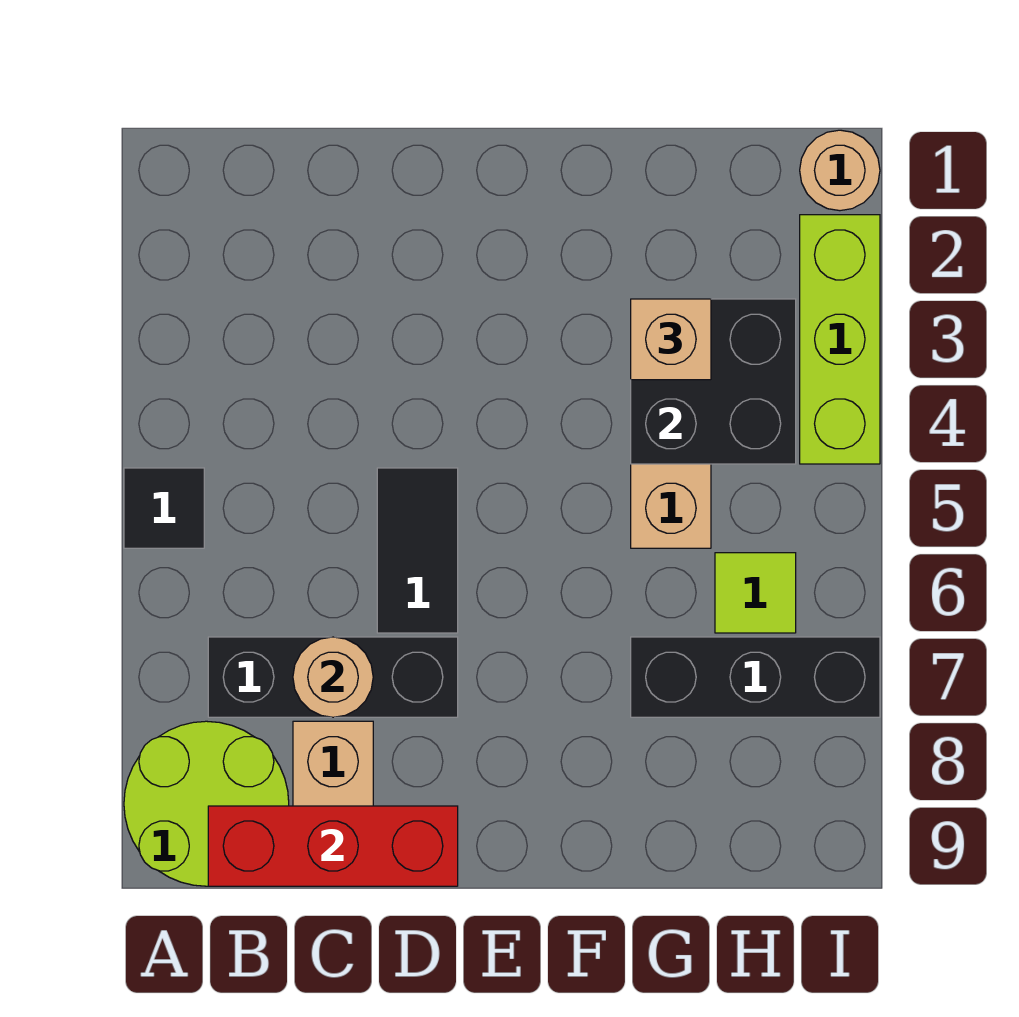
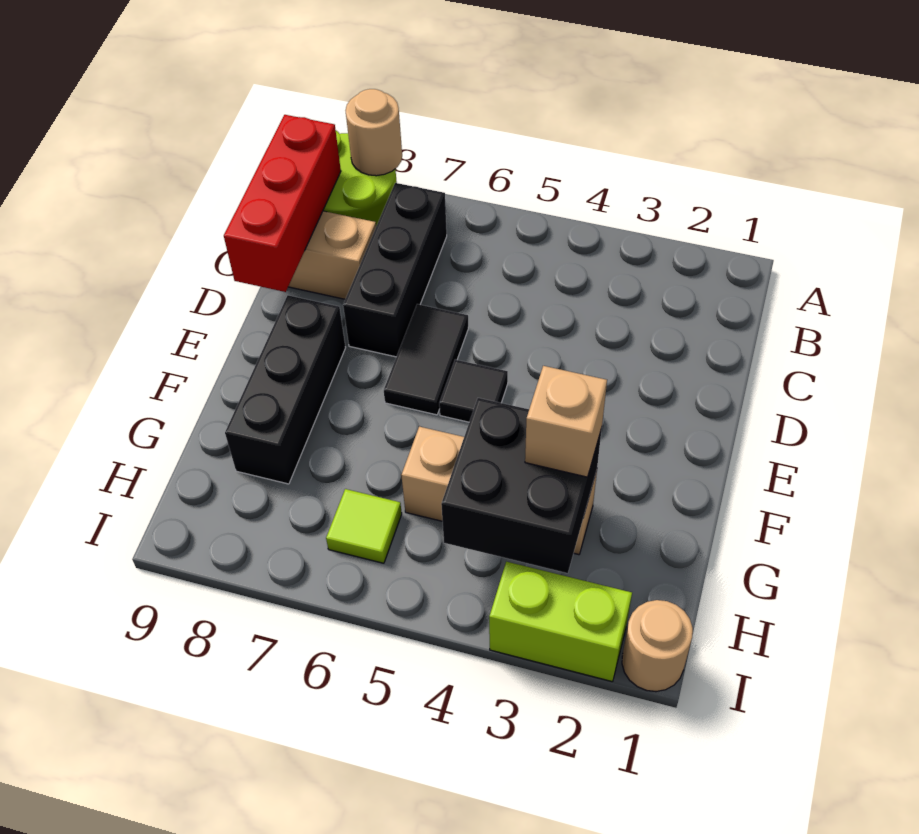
black 1x1 tile [124,468,204,548] -> black 1x1 tile moved to [439,360,508,422]
tan 1x1 round brick [293,637,373,717] -> tan 1x1 round brick moved to [345,89,402,176]
black 1x2 tile [377,468,458,633] -> black 1x2 tile turned to [384,304,468,415]
black 1x3 brick [631,637,880,717] -> black 1x3 brick moved to [225,295,346,484]
lime 1x3 brick [800,215,880,464] -> lime 1x2 brick [489,562,632,682]

